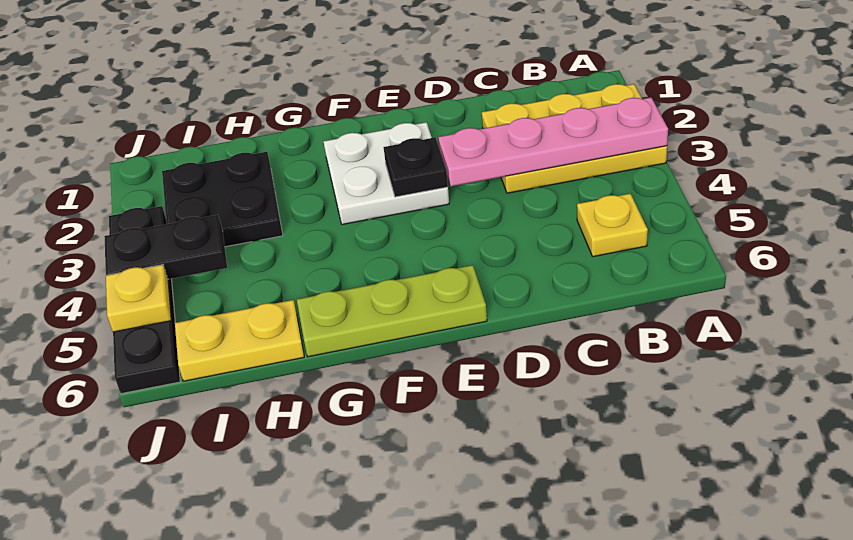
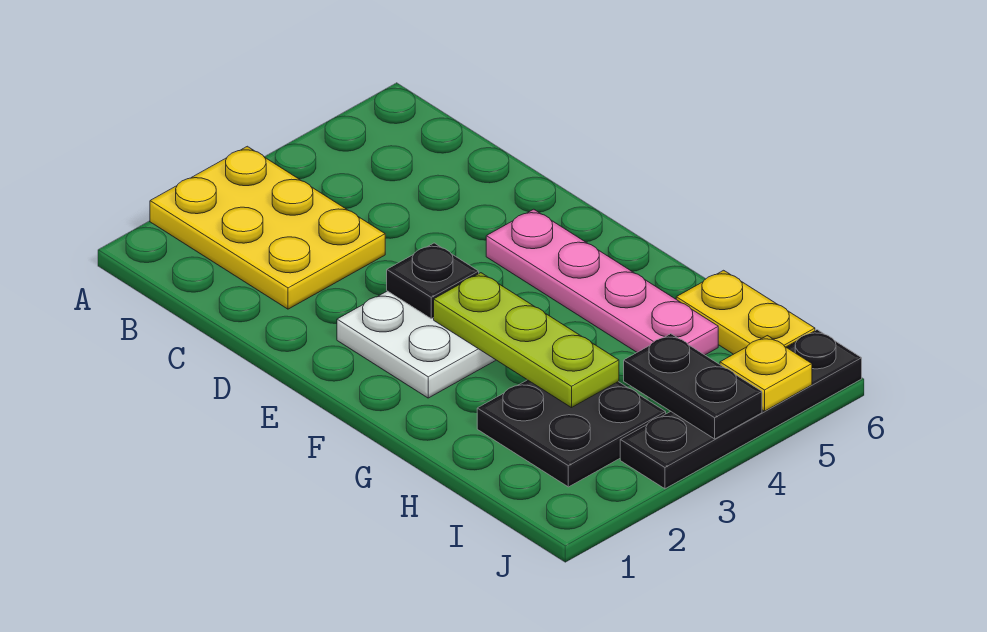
pink 1x4 plate [438,98,668,186] -> pink 1x4 plate moved to [486,209,718,355]
yellow 1x1 plate [577,194,648,257] -> none
lime 1x3 plate [297,265,487,357] -> lime 1x3 plate moved to [434,273,619,408]

